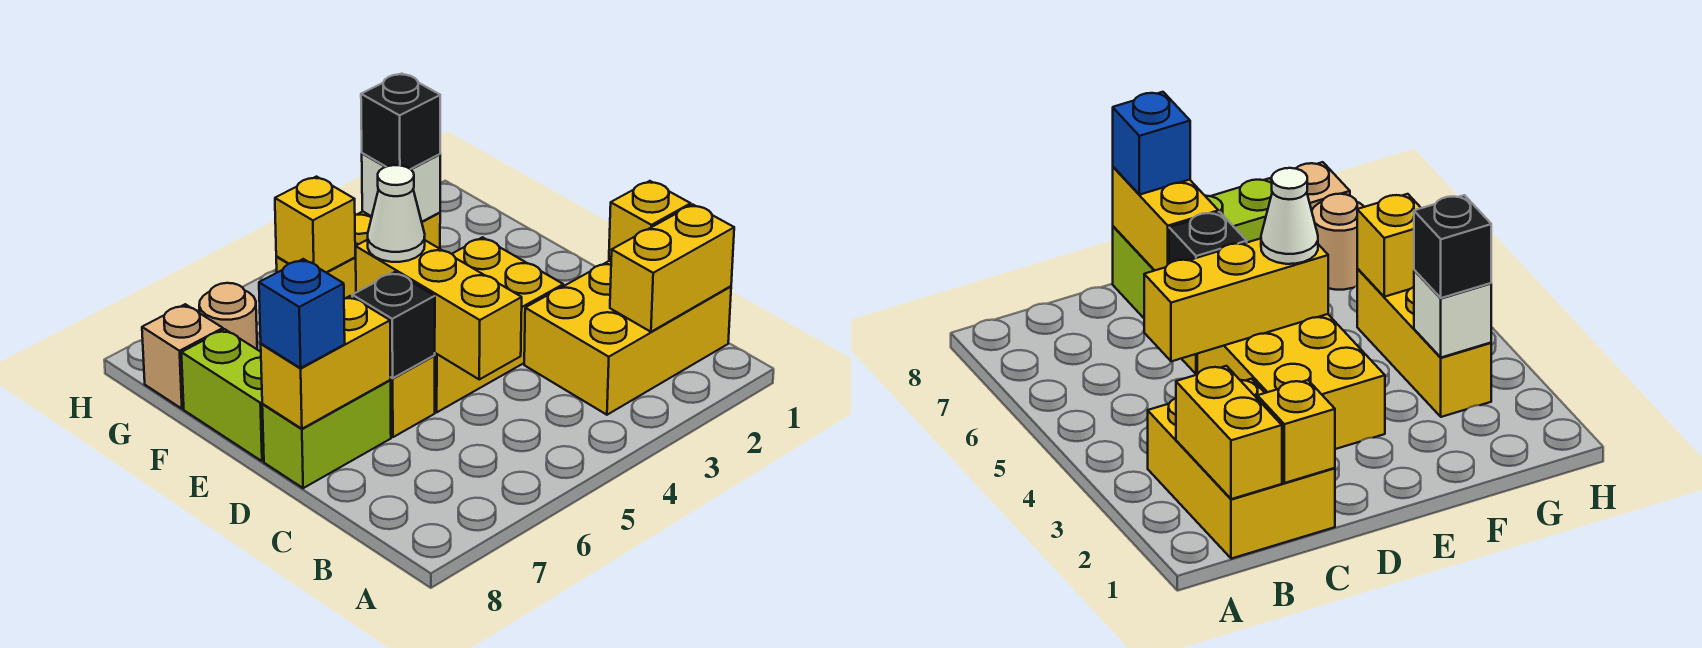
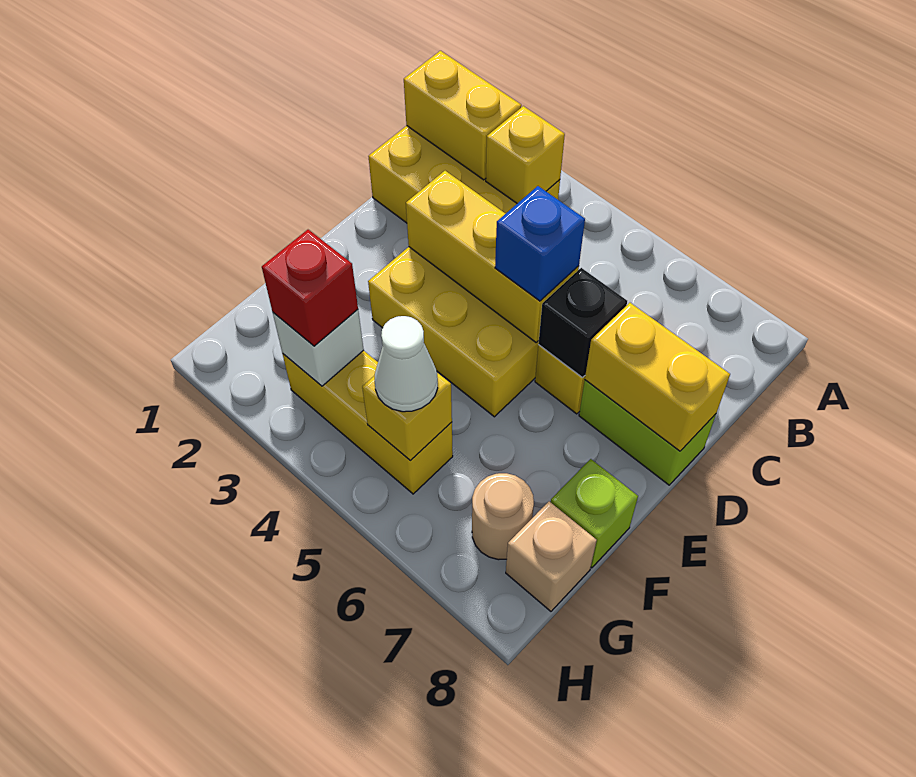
yellow 1x1 brick [609,181,691,261] -> yellow 1x1 brick moved to [486,106,565,204]
yellow 1x3 brick [356,240,522,379] -> yellow 1x3 brick turned to [406,171,579,343]
blue 1x1 brick [259,259,345,368] -> blue 1x1 brick moved to [495,186,585,301]
white 1x1 cone [368,165,425,262] -> white 1x1 cone moved to [375,316,438,412]
lime 1x2 brick [181,329,264,461] -> lime 1x1 brick [551,459,638,568]
black 1x1 brick [361,74,440,169] -> red 1x1 brick [262,230,358,346]

